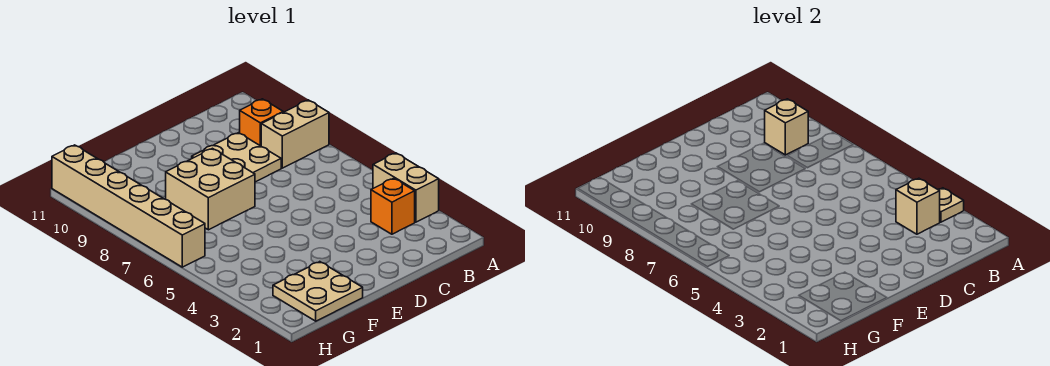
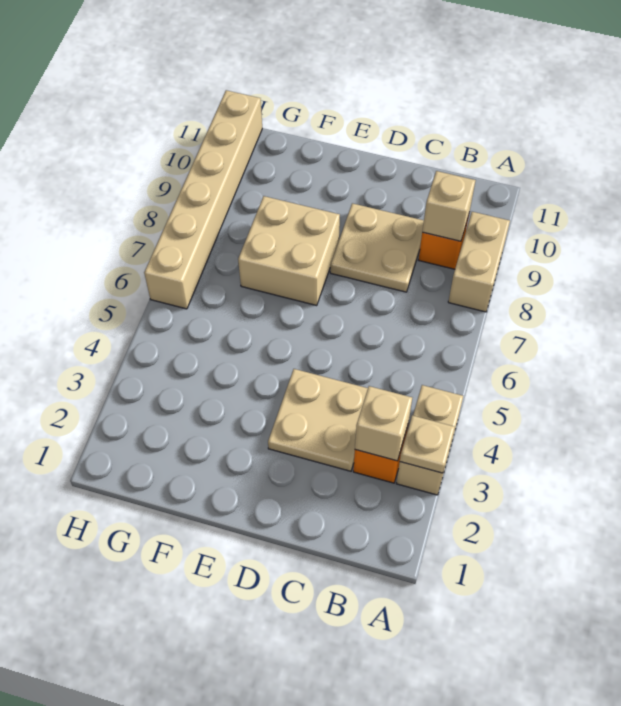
tan 1x2 brick [261,100,329,168] -> tan 1x2 brick turned to [448,212,510,312]
tan 2x2 plate [273,262,363,321] -> tan 2x2 plate moved to [268,369,368,471]

